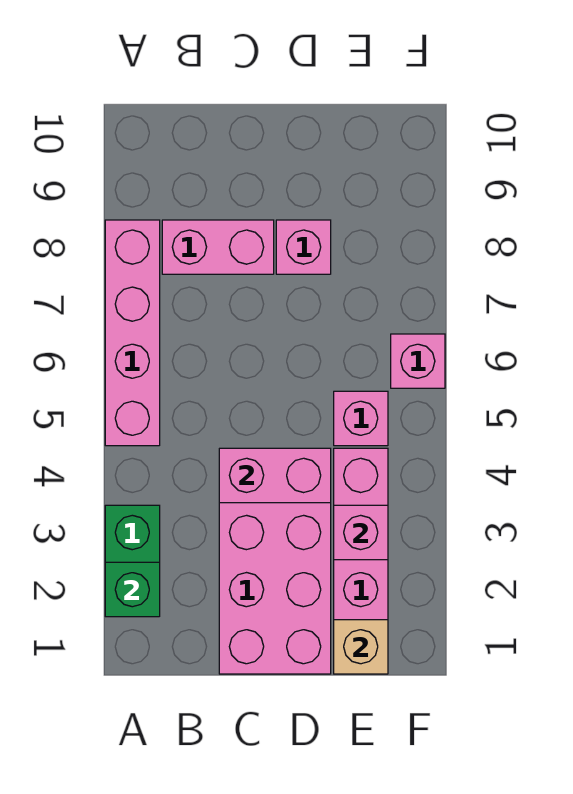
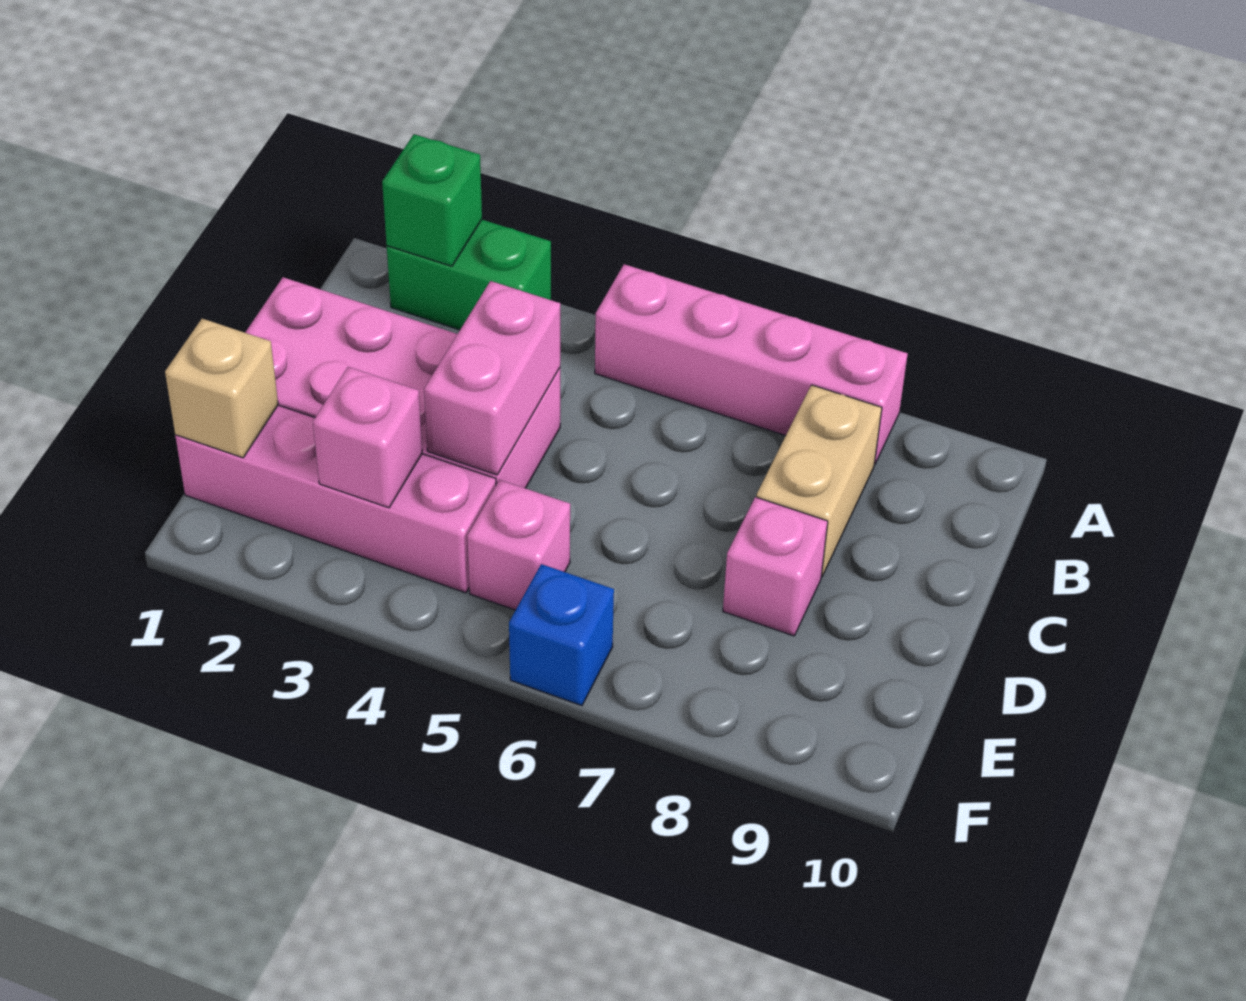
pink 1x2 brick [162,220,274,274] -> tan 1x2 brick [756,385,882,577]
pink 1x1 brick [391,334,445,388] -> blue 1x1 brick [509,564,614,706]

